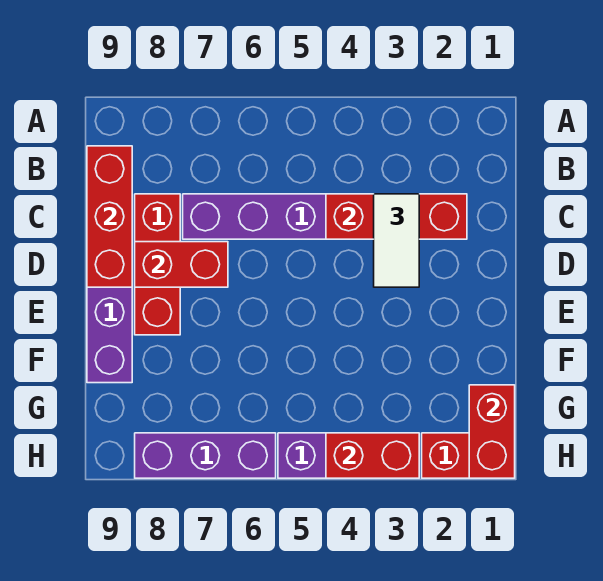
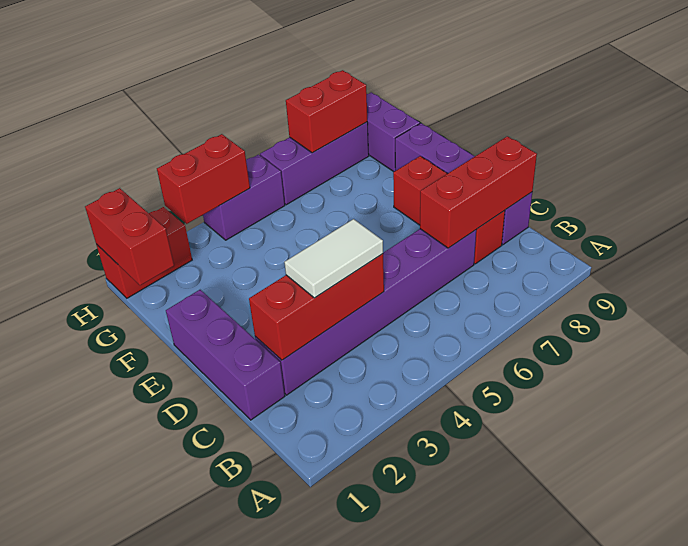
red 1x3 brick [87,146,132,287] -> red 1x3 brick turned to [420,136,537,248]
none -> purple 1x3 brick [166,290,285,420]
white 1x2 tile [374,194,419,287] -> white 1x2 tile turned to [284,219,383,298]
red 1x2 brick [135,242,228,287] -> red 1x2 brick moved to [286,70,367,153]
none -> purple 1x2 brick [367,92,420,172]

